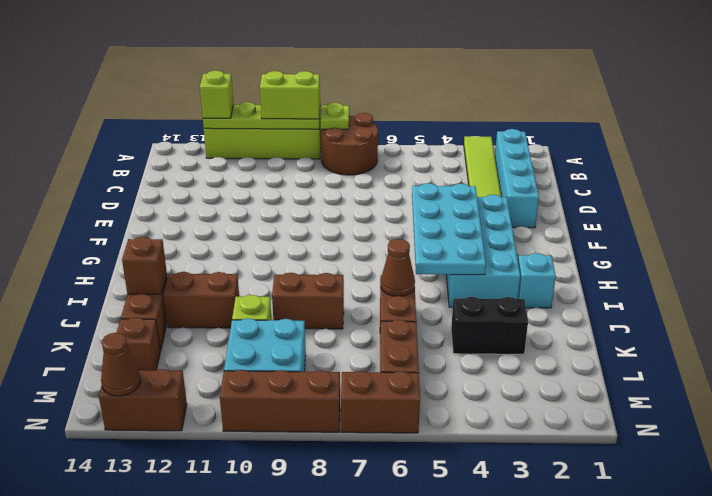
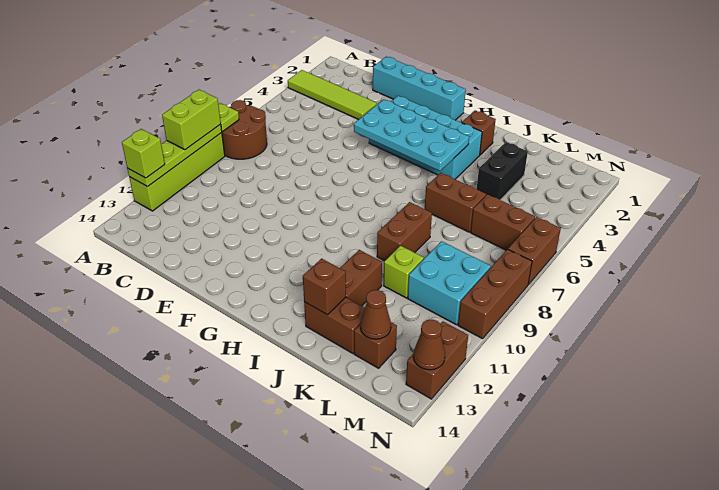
cyan 1x4 brick [495,129,539,228] -> cyan 1x4 brick moved to [373,57,466,120]
cyan 1x1 brick [518,253,556,308] -> brown 1x1 brick [462,111,496,155]
brown 1x1 cone [381,239,415,296] -> brown 1x1 cone moved to [360,290,391,339]

